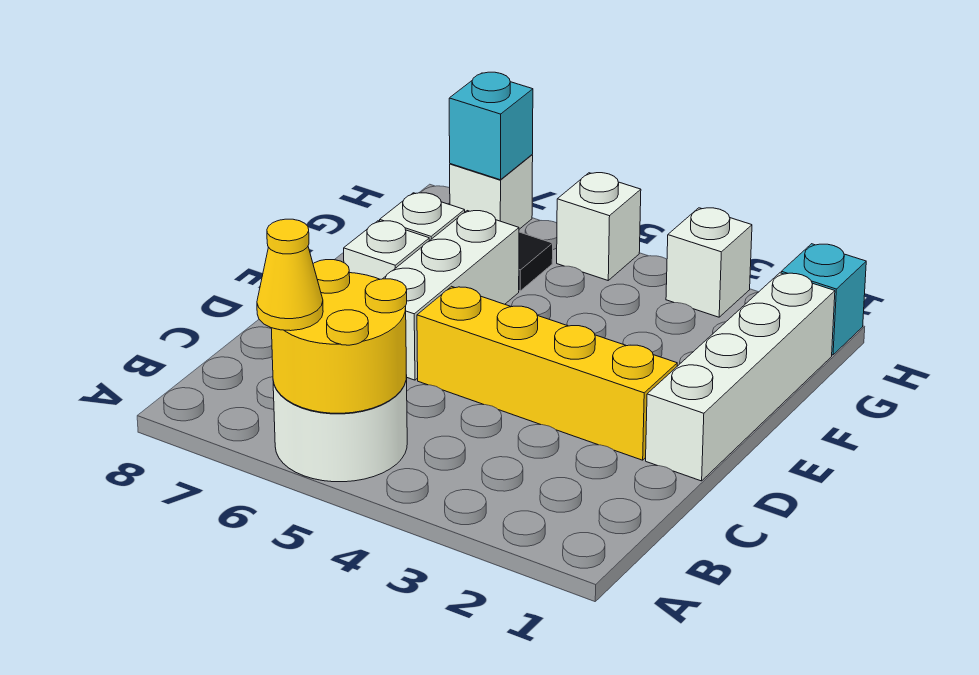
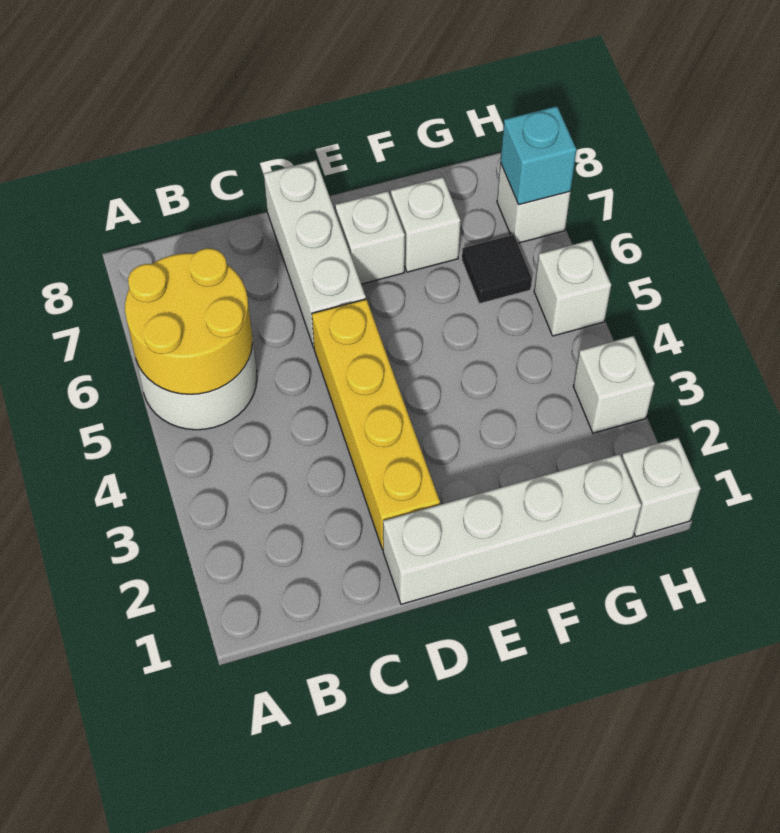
yellow 1x1 cone [257,219,323,331] -> none
white 1x3 brick [383,211,519,380] -> white 1x3 brick turned to [264,160,366,348]
cyan 1x1 brick [781,244,866,355] -> white 1x1 brick [622,438,701,537]

